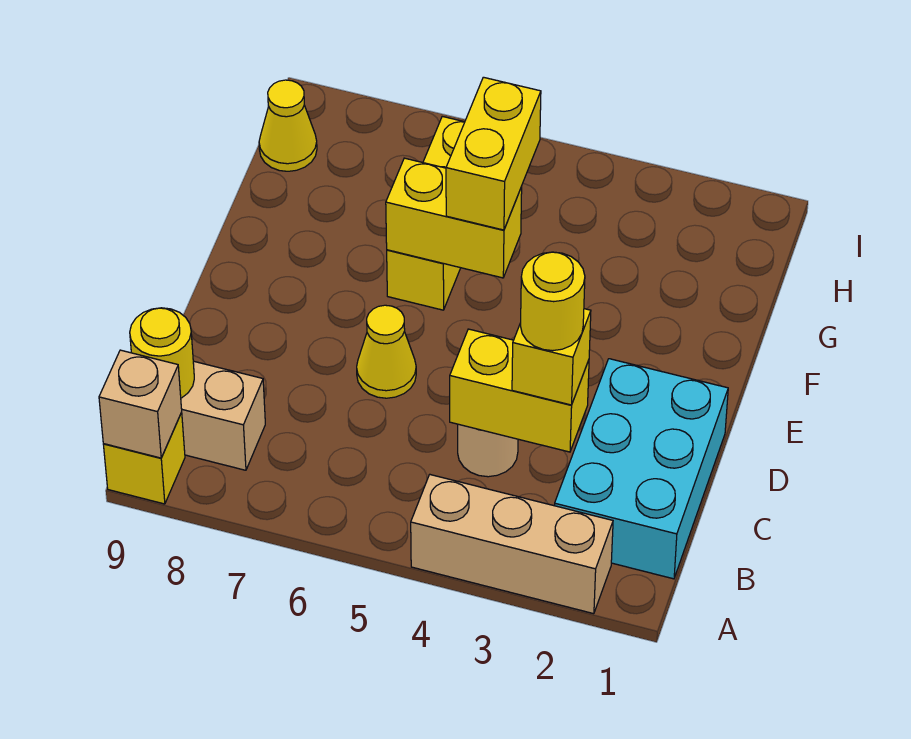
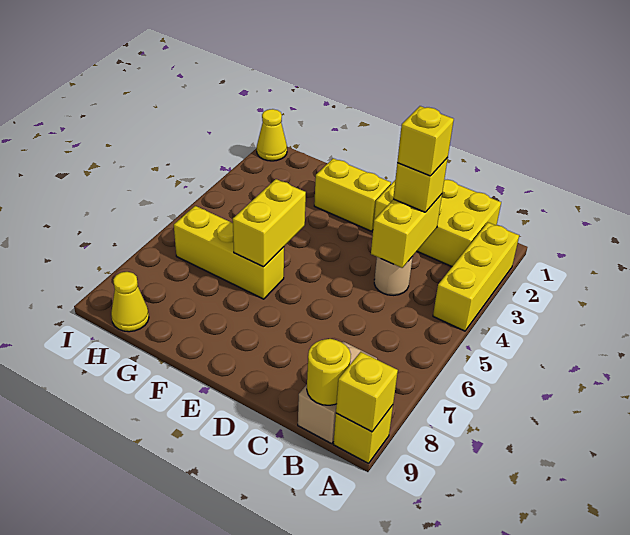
tan 1x3 brick [411,475,613,614] -> yellow 1x3 brick [433,222,519,331]
tan 1x1 brick [99,350,182,458] -> yellow 1x1 brick [336,352,398,432]
cyan 2x3 brick [554,359,728,579] -> yellow 2x3 brick [373,180,501,267]
yellow 1x1 round brick [521,252,585,351] -> yellow 1x1 brick [397,106,454,176]
yellow 1x1 cone [357,305,416,398] -> yellow 1x1 cone moved to [257,109,287,161]
yellow 1x2 brick [446,77,541,230] -> yellow 1x2 brick moved to [314,158,391,231]

